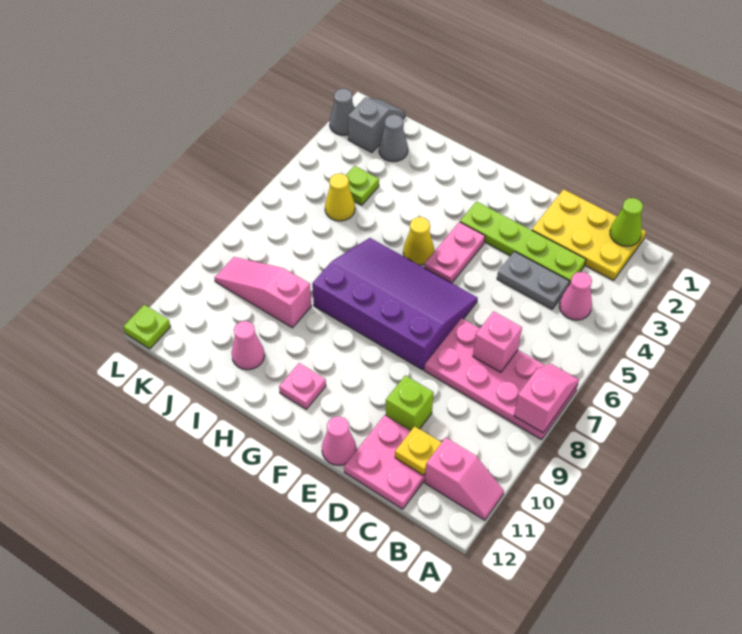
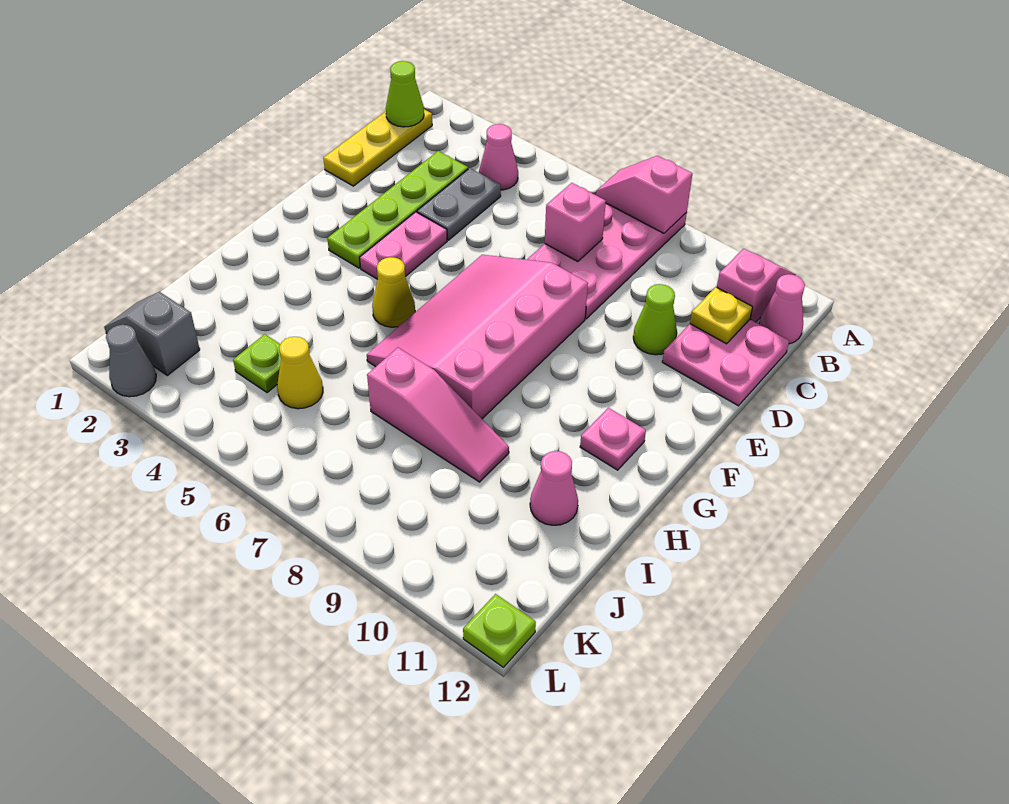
yellow 2x3 plate [532,189,646,280] -> yellow 1x3 plate [323,109,432,186]
lime 1x1 brick [386,375,434,431] -> lime 1x1 cone [633,284,677,355]
purple 3x4 slope [312,238,478,370] -> pink 3x4 slope [367,255,588,419]
pink 1x1 cone [322,416,356,465] -> pink 1x1 cone moved to [759,274,805,344]
pink 1x2 plate [424,222,485,283] -> pink 1x2 plate turned to [360,212,447,279]
pink 1x3 slope [215,257,311,328] -> pink 1x3 slope turned to [367,348,509,482]
grey 1x1 cone [379,115,408,162] -> none

